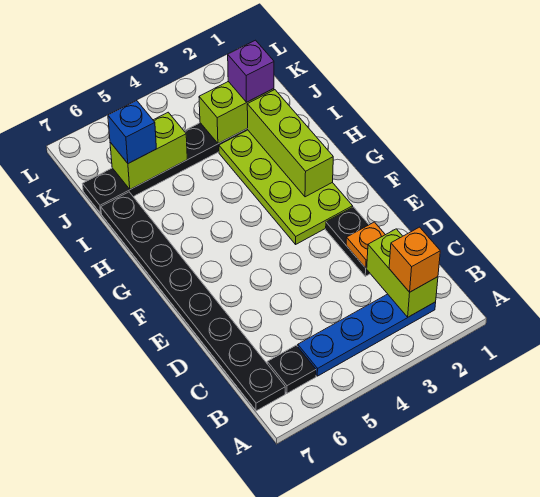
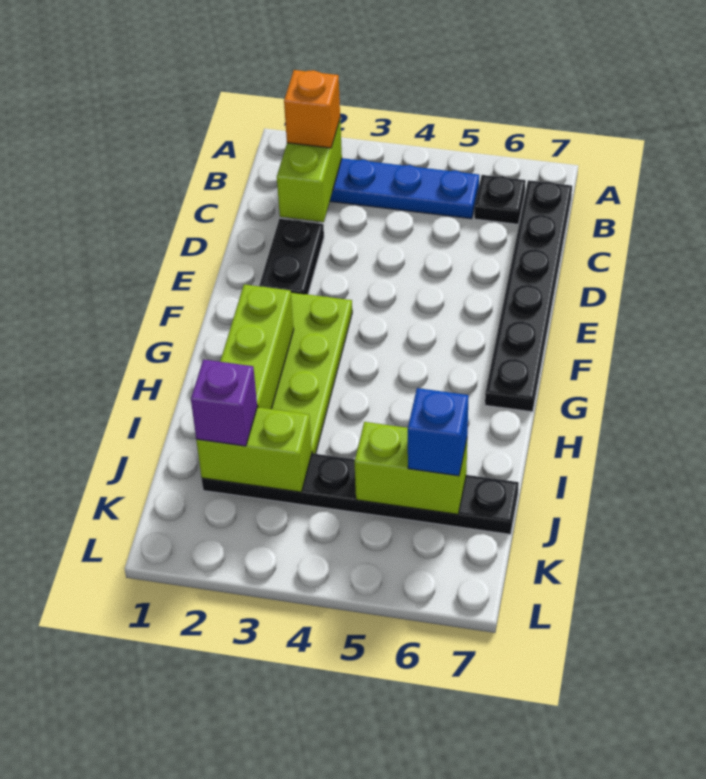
black 1x8 plate [101,192,285,411] -> black 1x6 plate [485,180,572,412]
orange 1x1 plate [346,222,385,268] -> none

